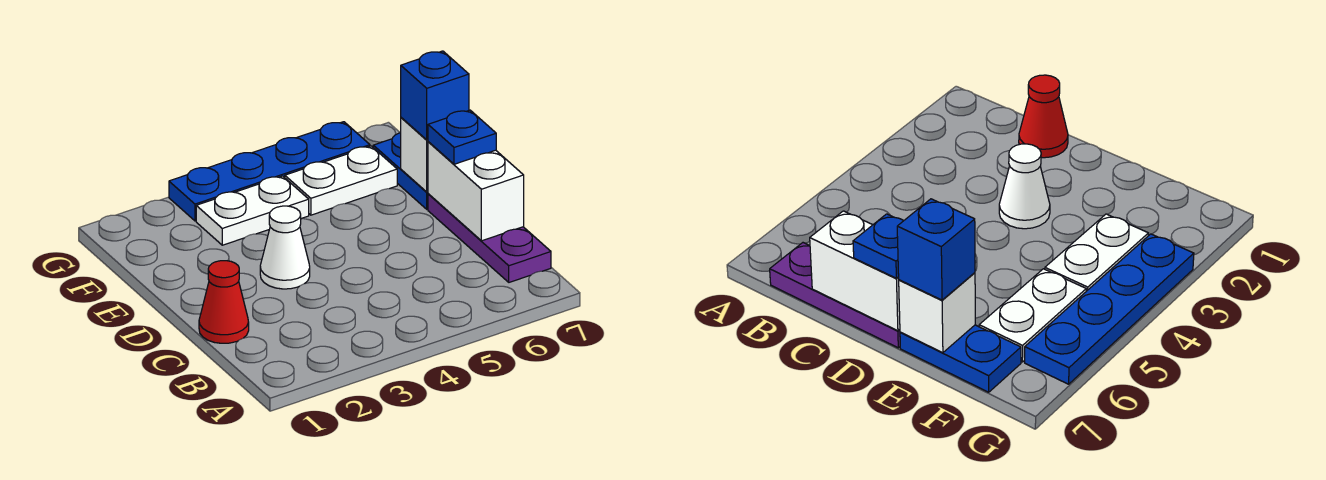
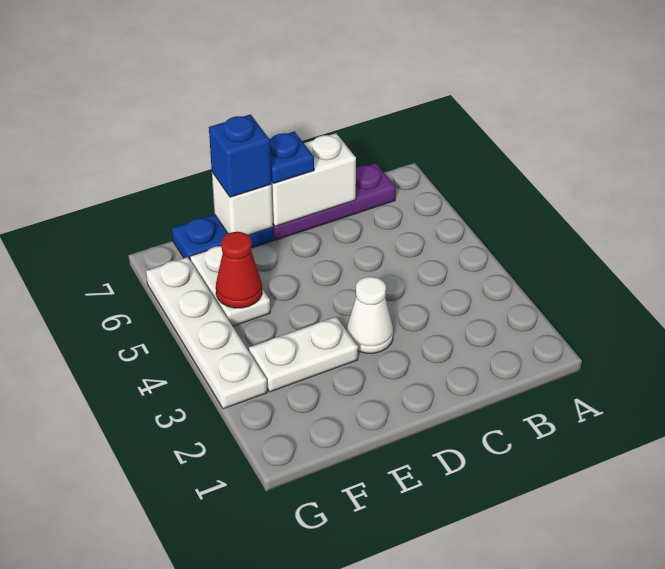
red 1x1 cone [199,261,249,343] -> red 1x1 cone moved to [216,232,262,308]
white 1x2 plate [196,176,309,245] -> white 1x2 plate turned to [249,317,358,392]
blue 1x4 plate [169,122,370,221] -> white 1x4 plate [146,257,267,409]

